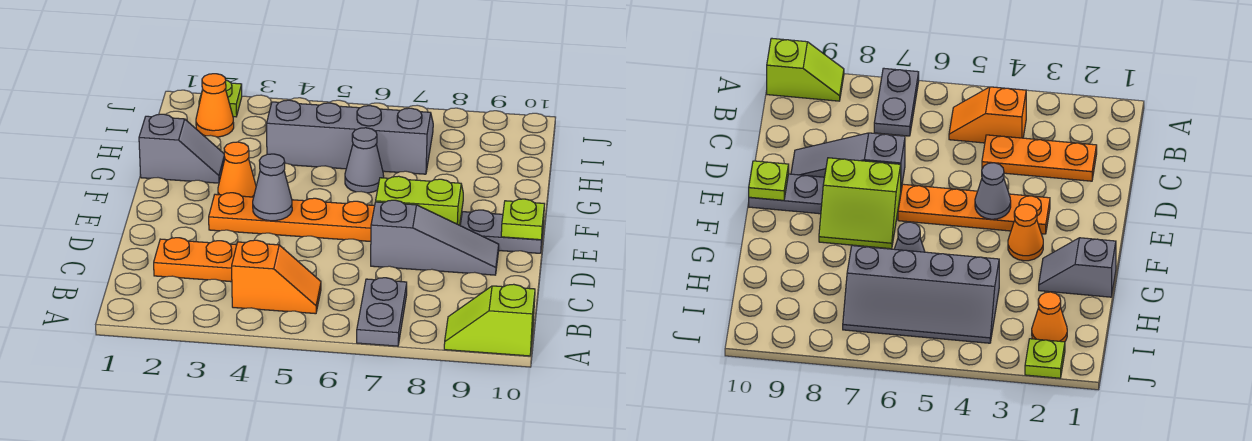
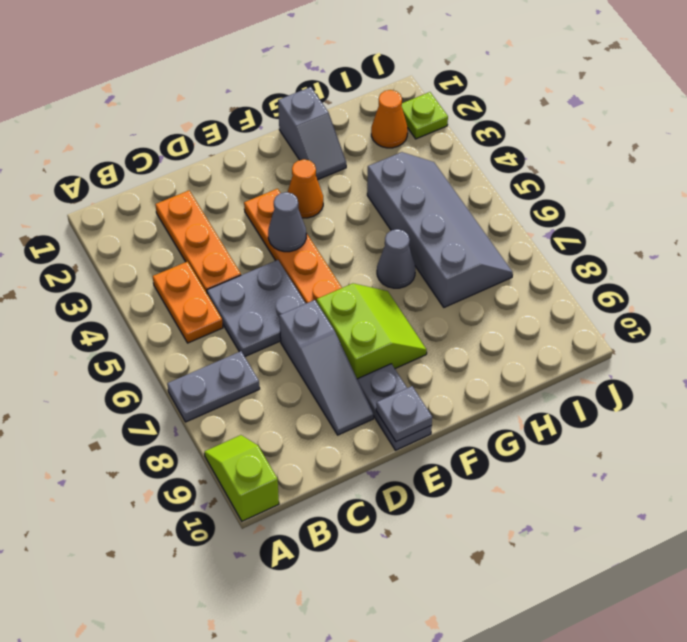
orange 1x2 slope [232,240,321,314] -> orange 1x2 plate [153,262,223,343]
none -> grey 2x2 plate [207,260,306,356]
lime 1x1 plate [501,199,545,240] -> grey 1x1 plate [376,386,432,442]

